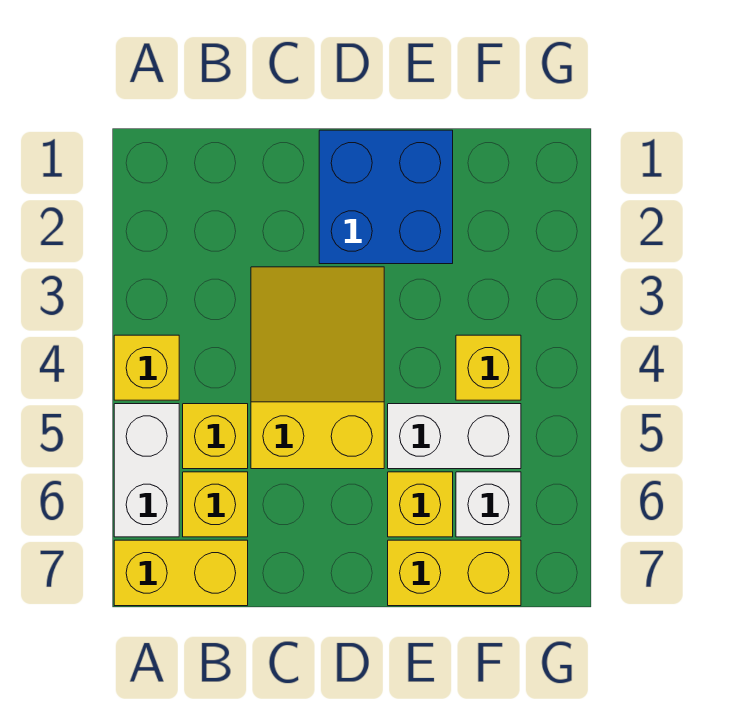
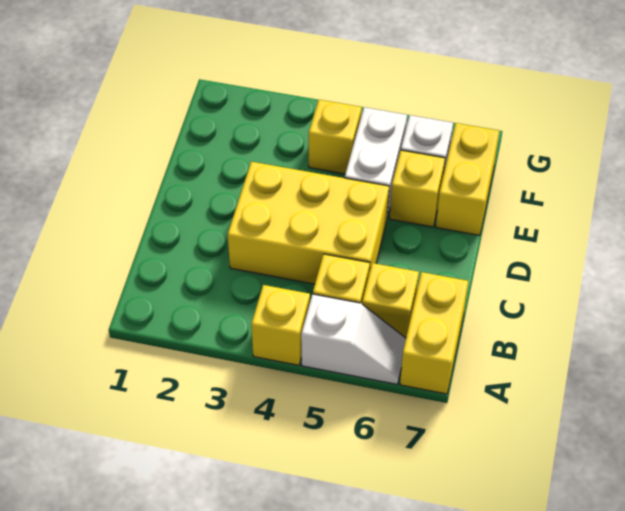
white 1x2 brick [114,404,179,537] -> white 1x2 slope [301,294,406,384]
yellow 2x3 slope [251,267,384,469] -> yellow 2x3 brick [228,162,389,284]
blue 2x2 brick [319,130,453,264] -> none

